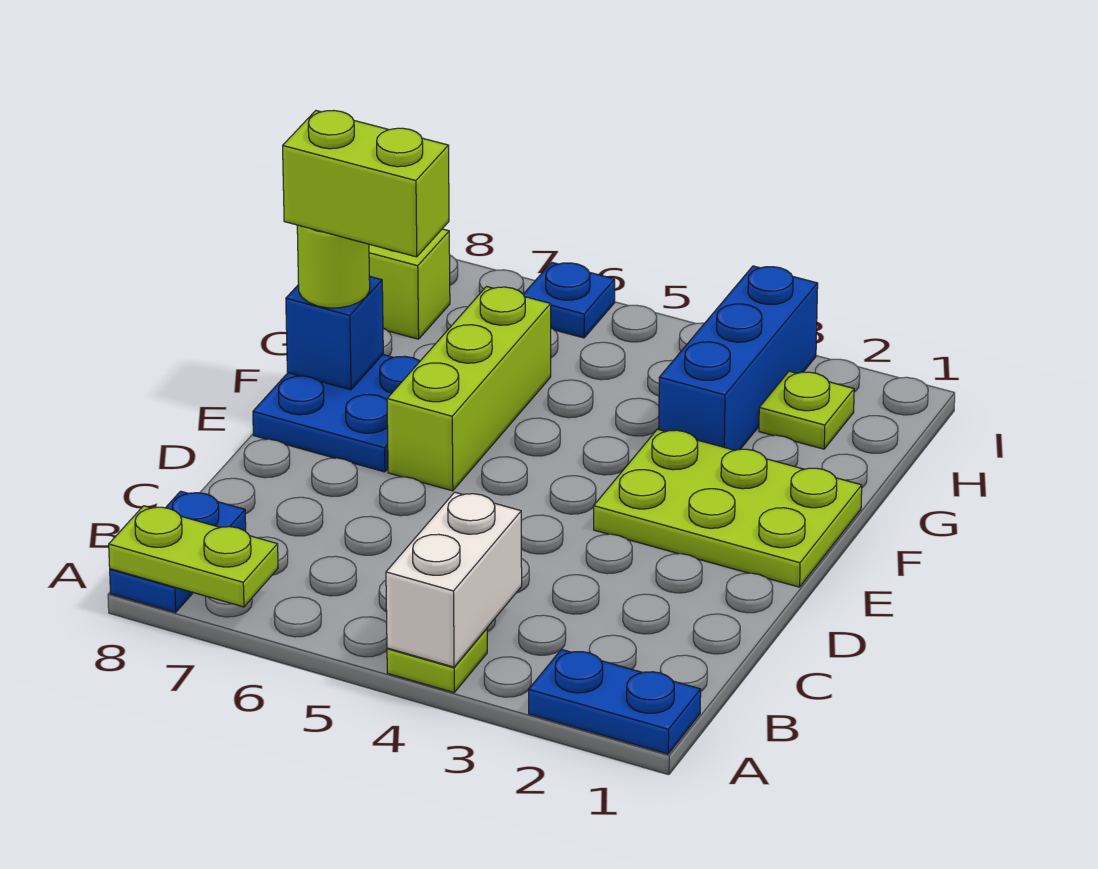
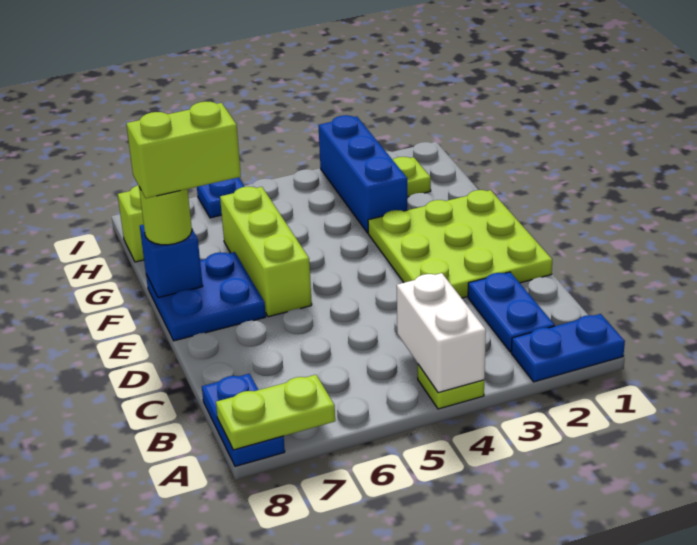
none -> blue 1x2 plate [468,272,554,352]
lime 2x3 plate [594,429,862,587] -> lime 3x3 plate [368,190,552,298]

